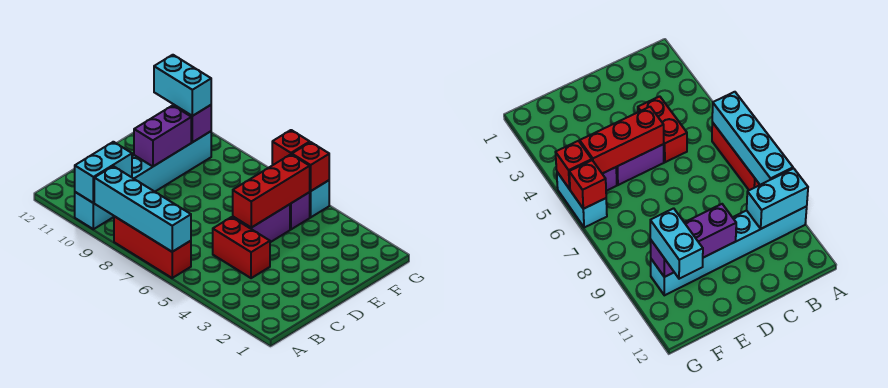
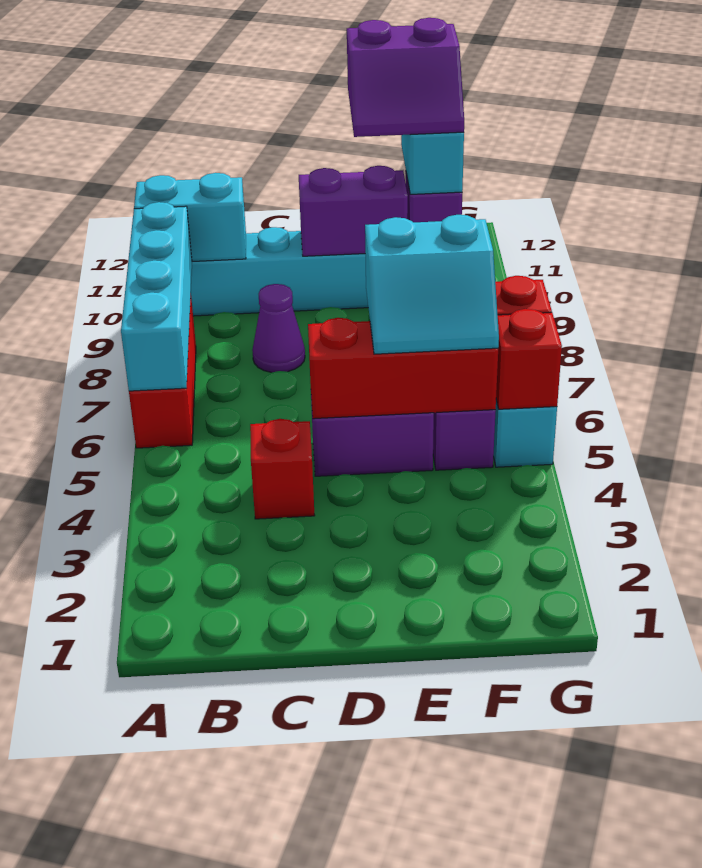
red 1x2 brick [213,217,270,278] -> red 1x1 brick [250,419,315,519]
none -> purple 1x1 cone [252,284,305,372]
none -> cyan 2x2 slope [365,215,499,354]
none -> purple 2x2 slope [347,18,464,137]

